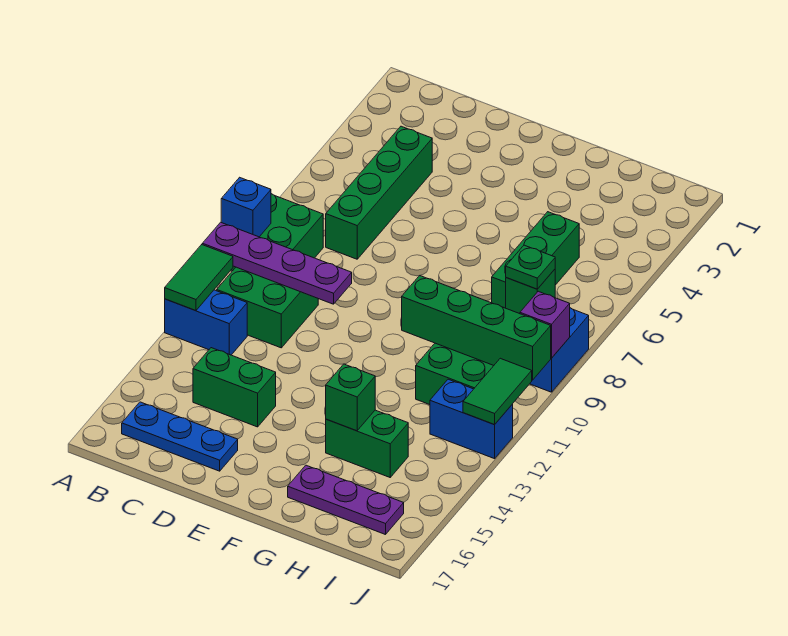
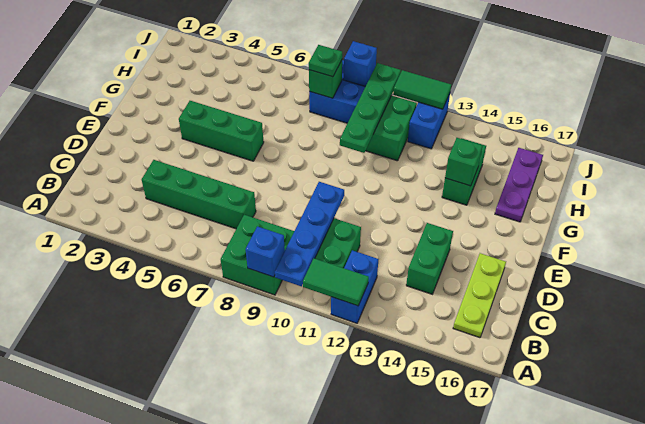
purple 1x4 plate [202,222,352,304] -> blue 1x4 plate [275,182,344,286]
blue 1x3 plate [122,402,238,471] -> lime 1x3 plate [453,253,506,338]
green 1x4 brick [402,276,551,380] -> green 1x4 plate [340,63,401,153]
green 1x3 brick [492,212,579,308] -> green 1x3 brick moved to [179,101,264,161]
purple 1x1 brick [520,291,570,358] -> blue 1x1 brick [343,41,377,86]

